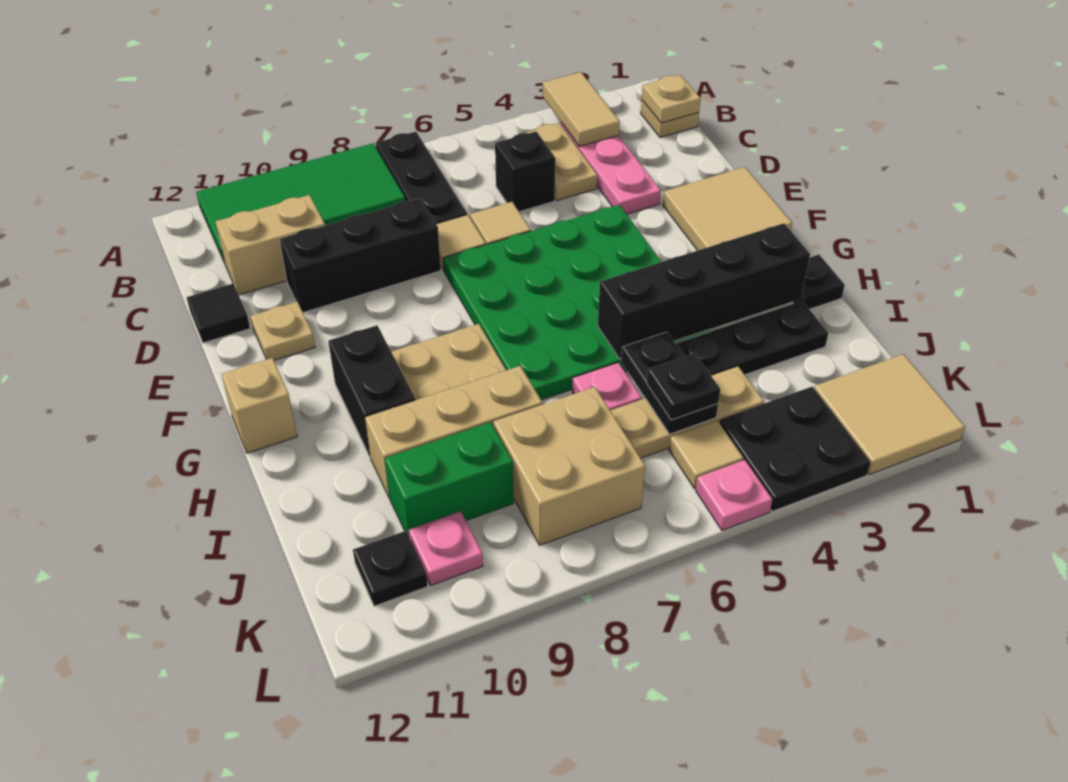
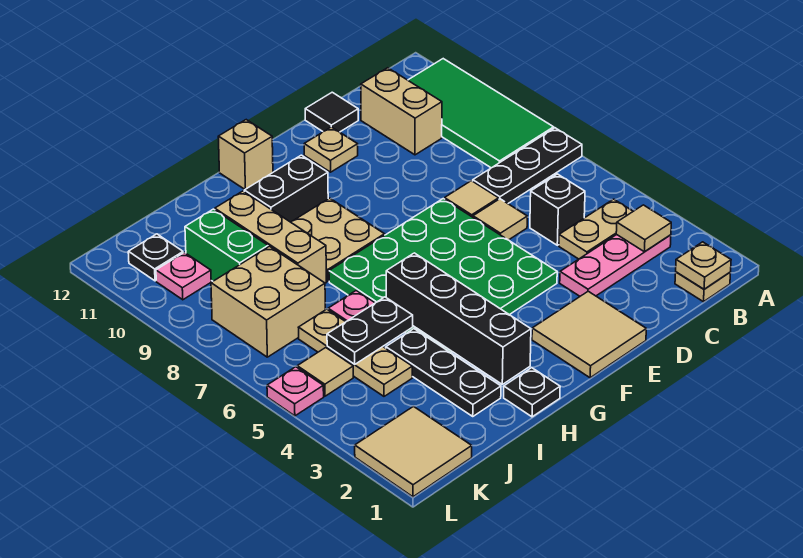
tan 1x2 tile [543,72,620,146] -> tan 1x1 tile [616,205,671,252]
black 1x3 brick [279,198,441,313] -> none
black 1x1 plate [647,353,720,420] -> none
black 2x2 plate [719,387,871,511] -> none

